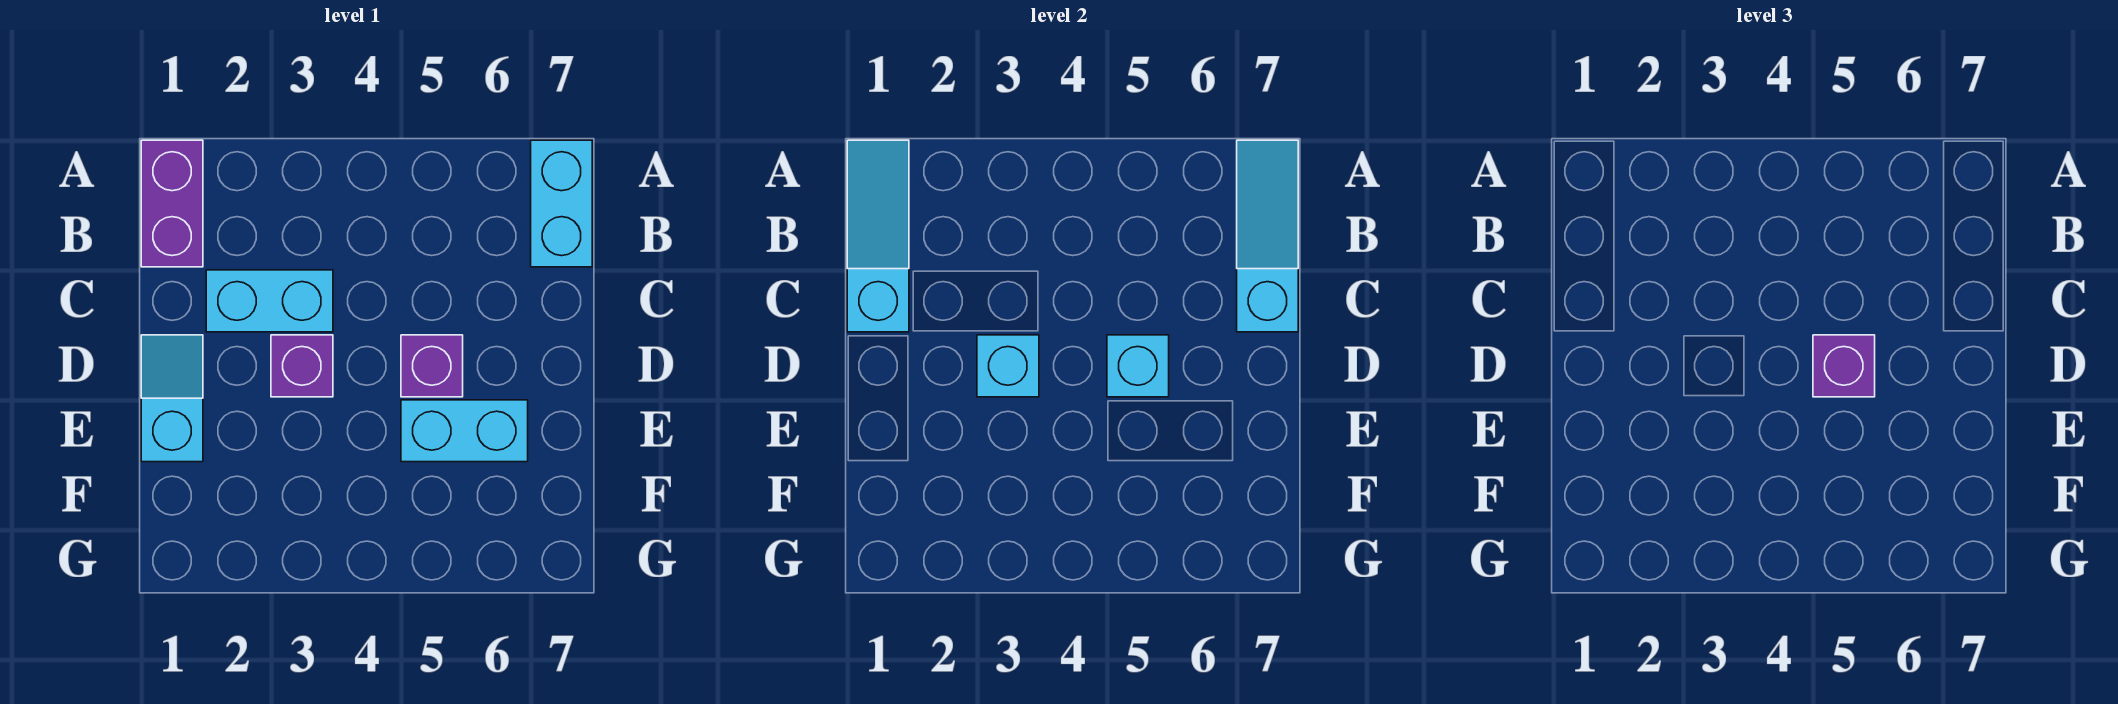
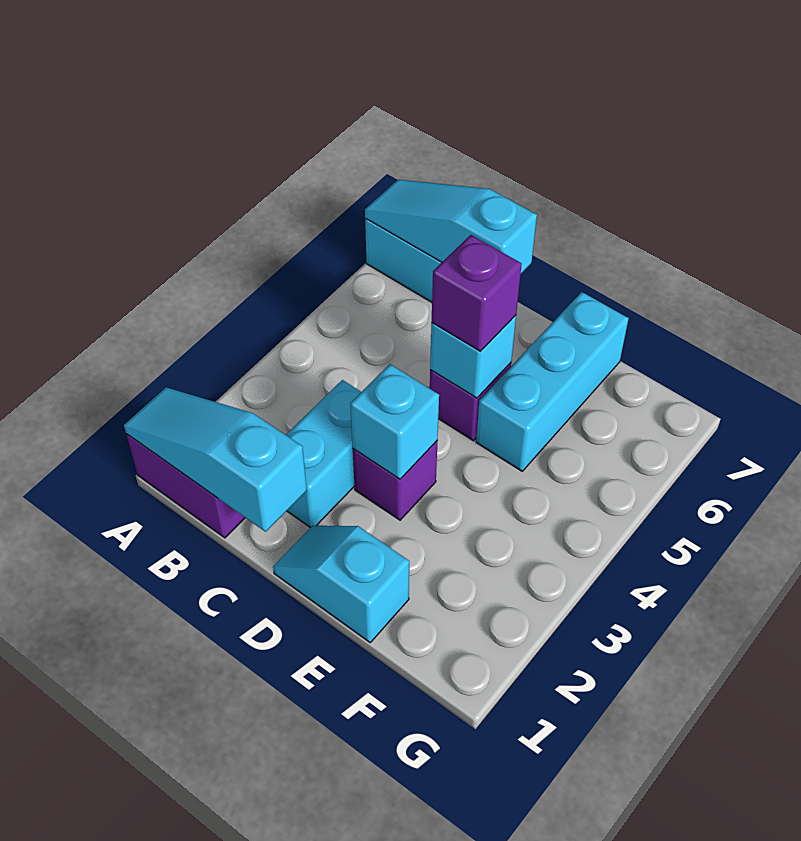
cyan 1x2 brick [401,400,528,462] -> cyan 1x3 brick [476,292,629,471]

